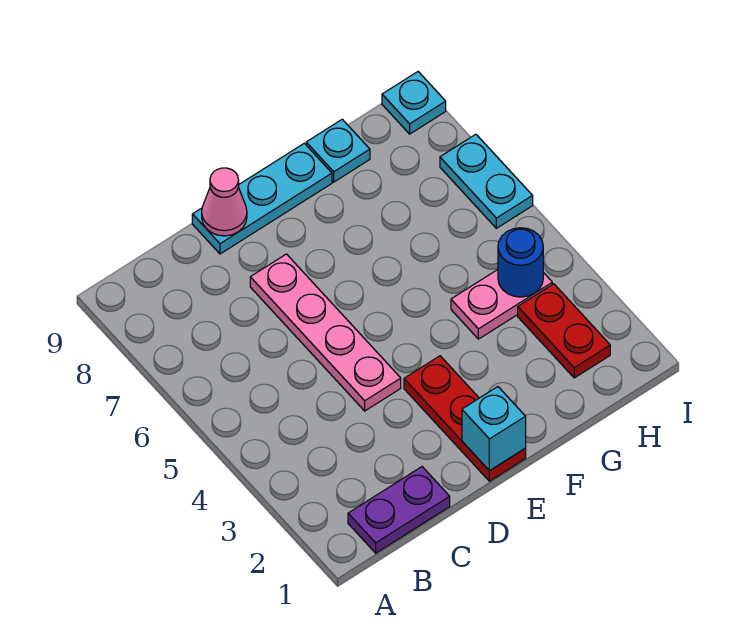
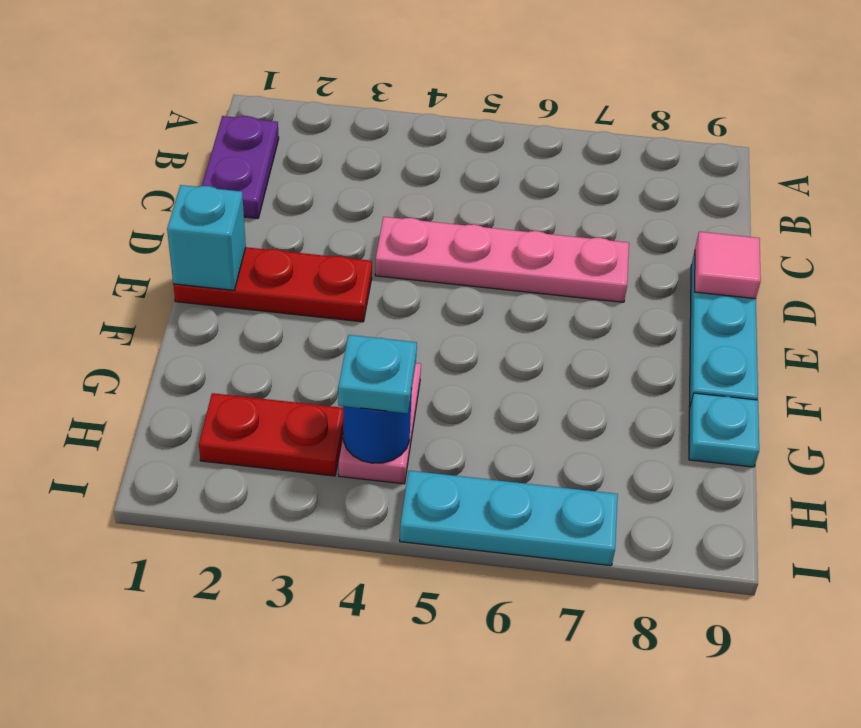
pink 1x1 cone [202,168,247,236] -> pink 1x1 tile [695,232,761,299]
cyan 1x2 plate [440,134,533,228] -> cyan 1x3 plate [400,471,618,566]
cyan 1x1 plate [382,72,446,134] -> cyan 1x1 plate moved to [338,335,417,413]

